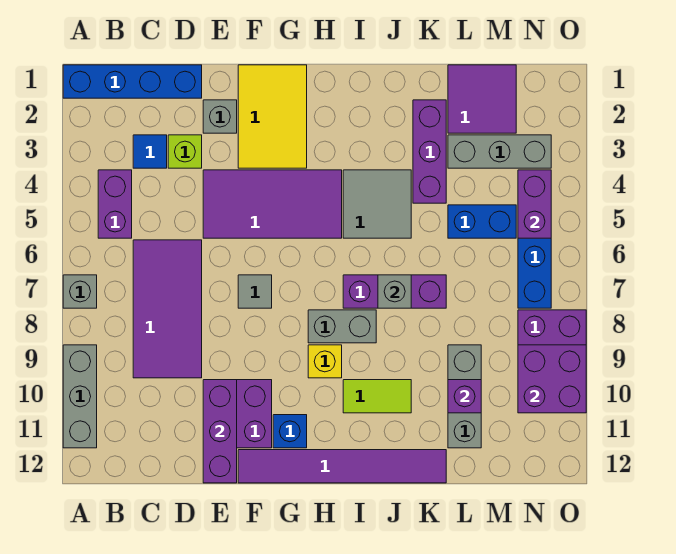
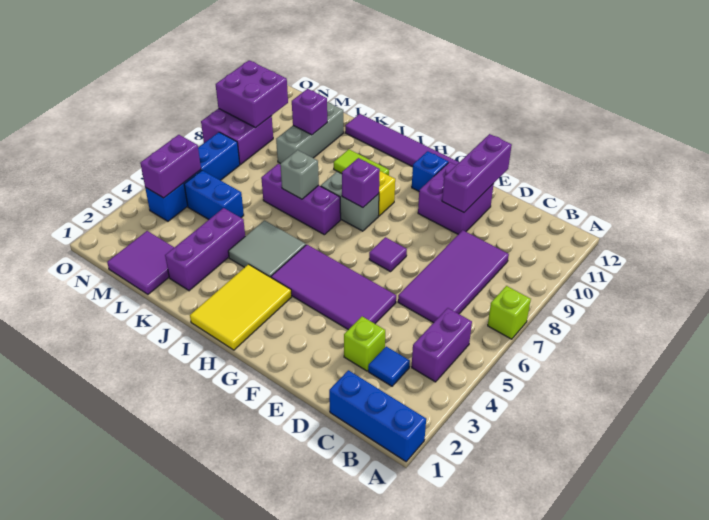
blue 1x4 brick [63,65,202,98] -> blue 1x3 brick [329,370,426,462]
grey 1x1 brick [63,275,97,308] -> lime 1x1 brick [488,286,531,339]
grey 1x3 brick [63,345,97,448] -> none
grey 1x1 brick [203,100,237,133] -> none
yellow 2x3 tile [238,65,307,168] -> yellow 2x3 tile moved to [190,264,292,350]
grey 1x1 tile [238,275,272,308] -> purple 1x1 tile [369,237,407,272]
none -> purple 1x1 brick [342,158,380,208]
grey 1x3 brick [448,135,551,168] -> none

